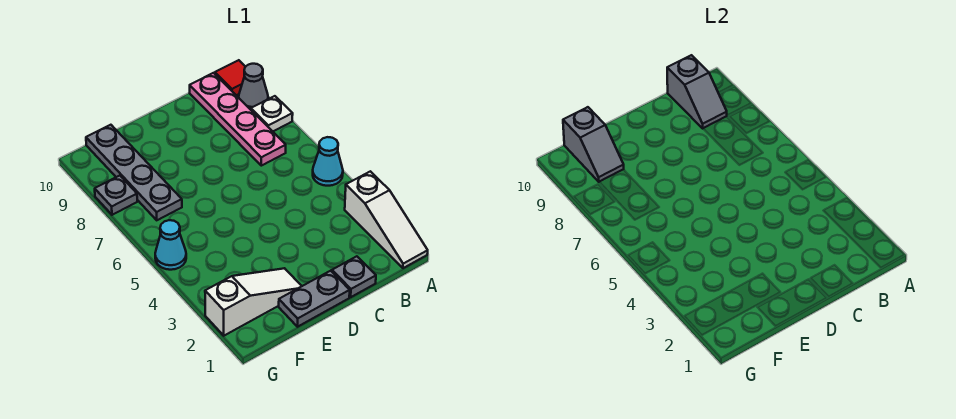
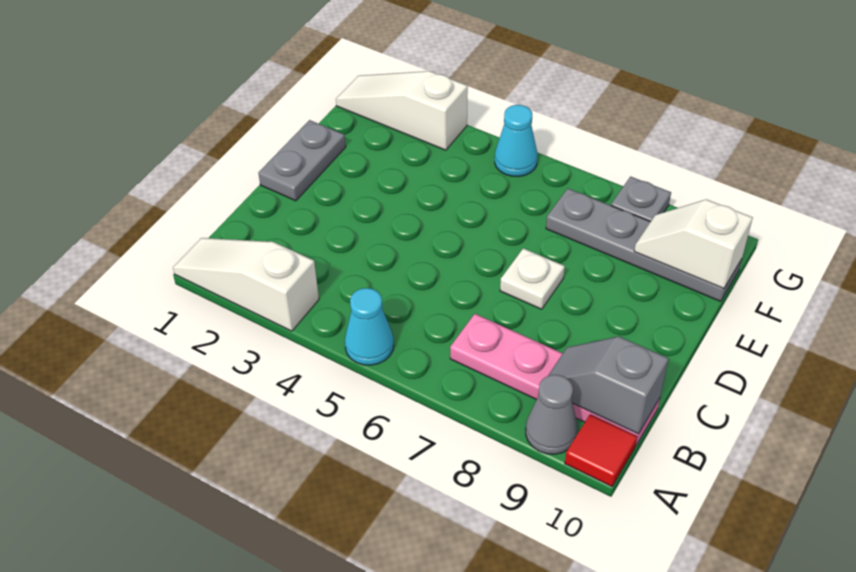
white 1x1 plate [251,96,293,131] -> white 1x1 plate moved to [500,248,565,309]
grey 1x1 plate [332,256,376,297] -> none
white 1x3 slope [205,268,302,336] -> white 1x3 slope turned to [336,71,468,150]
grey 1x2 slope [563,107,624,182] -> white 1x2 slope [634,199,753,289]

